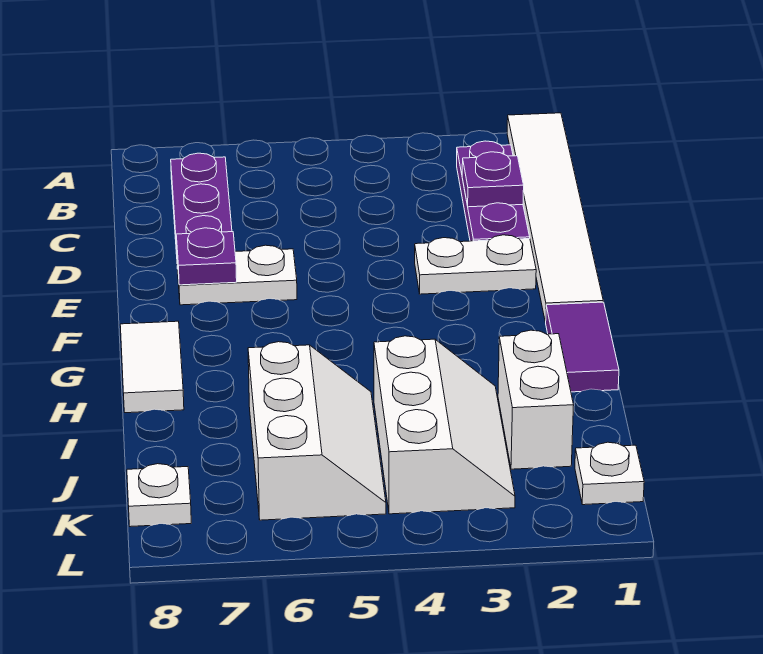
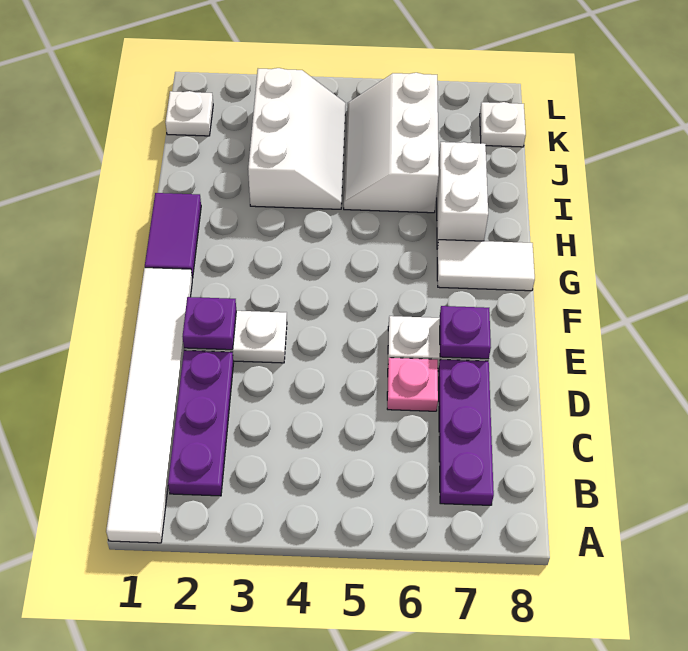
purple 1x1 plate [462,152,524,207] -> purple 1x1 plate moved to [183,297,236,350]
none -> pink 1x1 plate [387,358,438,411]
white 1x2 tile [120,321,184,413] -> white 1x2 tile turned to [437,240,535,291]
white 1x2 brick [498,330,574,469] -> white 1x2 brick moved to [437,142,488,248]
white 2x3 slope [374,336,515,514] -> white 2x3 slope turned to [248,68,346,209]

